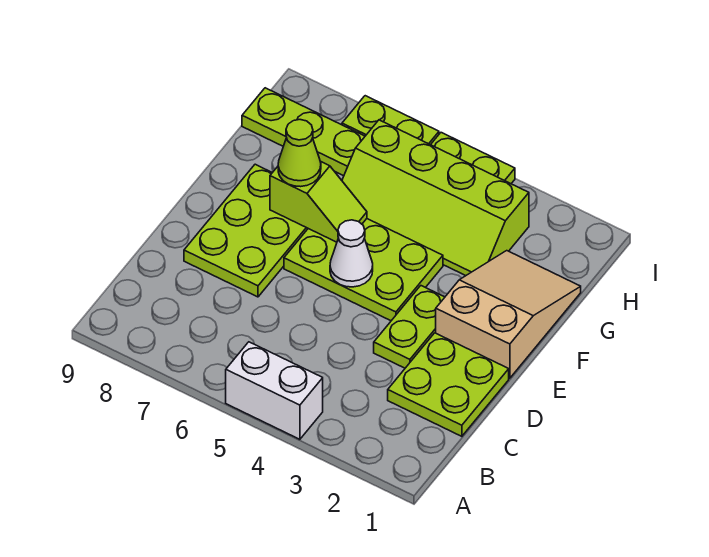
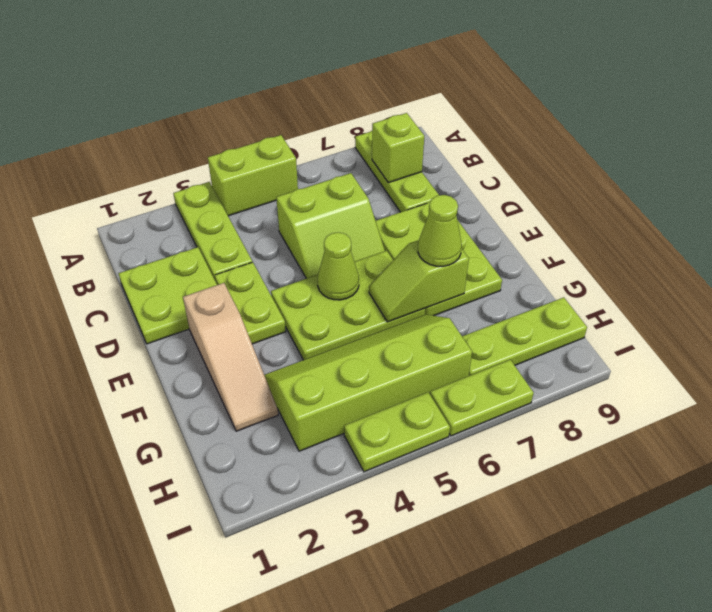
none -> lime 1x3 plate [173,182,252,279]
white 1x2 brick [226,342,323,439] -> lime 1x2 brick [208,135,298,216]
none -> lime 1x3 plate [355,131,439,212]
none -> lime 1x1 brick [372,113,424,183]
none -> lime 2x2 slope [276,173,385,279]
tan 2x3 slope [436,251,581,378] -> tan 1x3 slope [183,283,278,431]
white 1x1 cone [330,220,373,287] -> lime 1x1 cone [318,232,359,300]

